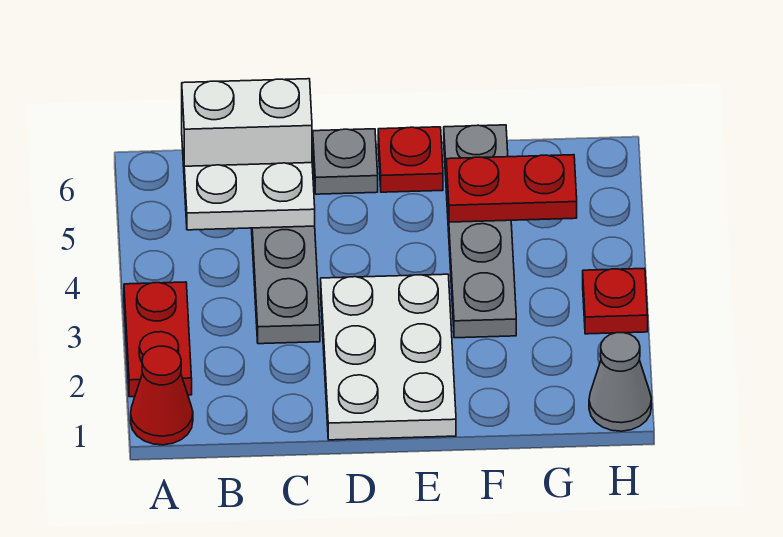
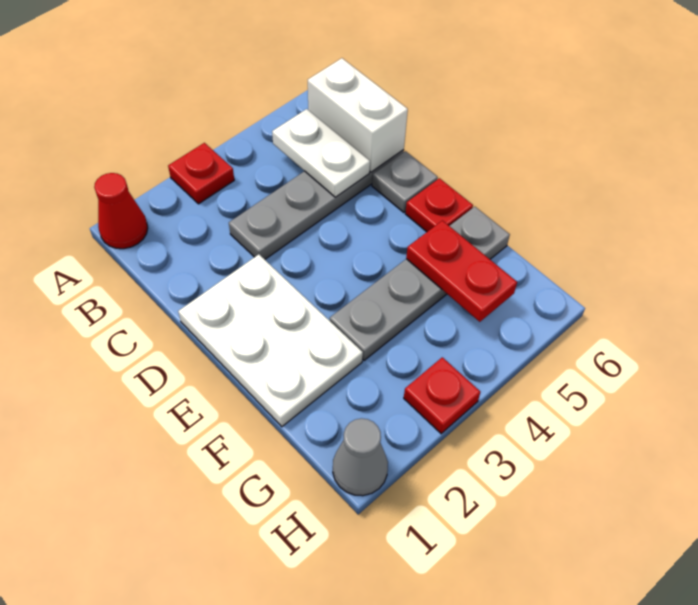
red 1x2 plate [124,282,192,397] -> red 1x1 plate [168,143,234,204]
white 2x3 plate [321,274,456,440] -> white 2x3 plate turned to [178,254,363,427]

